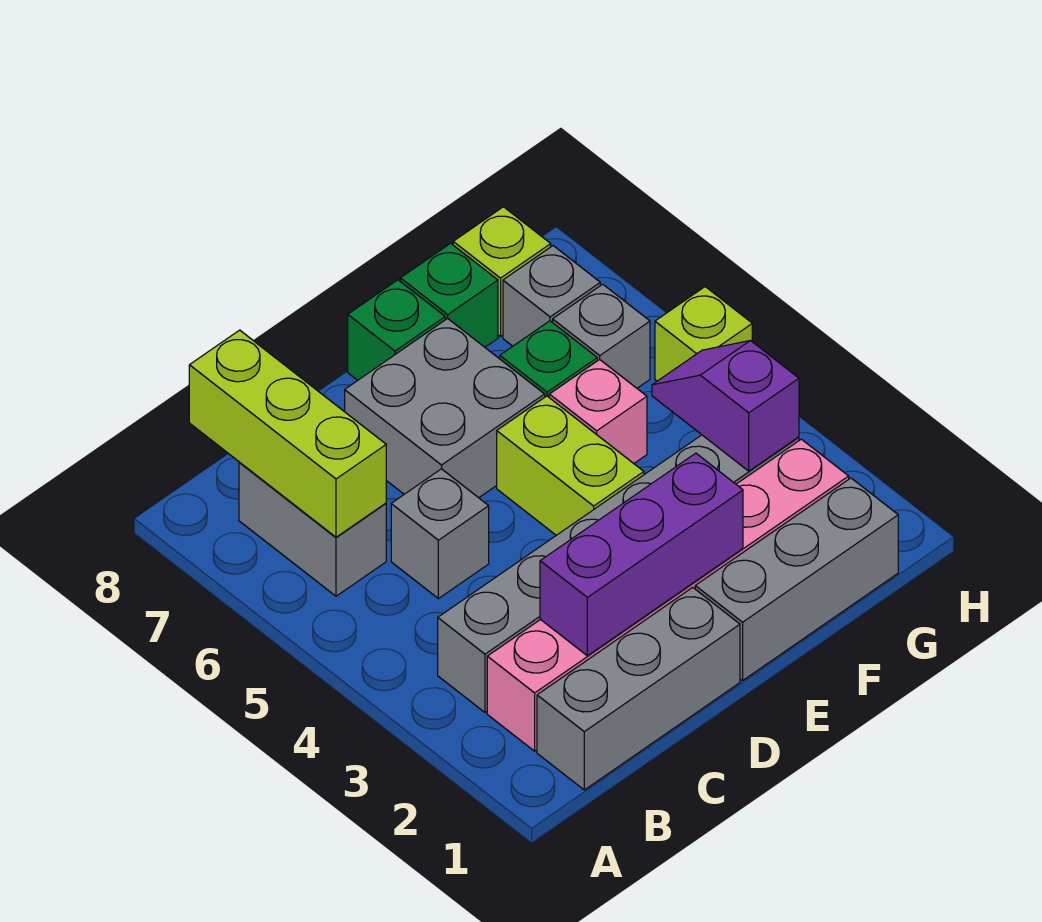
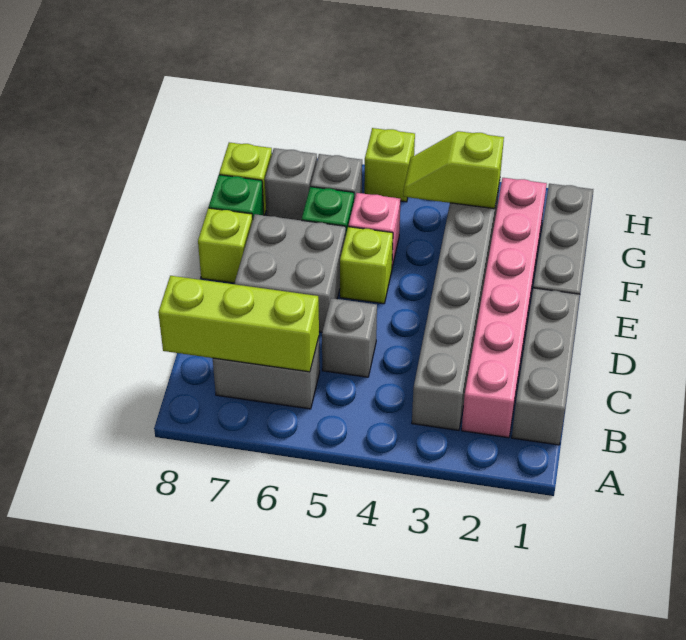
purple 1x3 brick [540,453,743,656] -> none
lime 1x2 brick [497,396,644,535] -> lime 1x1 brick [340,227,393,304]
green 1x1 brick [348,280,445,380] -> lime 1x1 brick [198,208,253,283]
purple 1x2 slope [652,341,799,471] -> lime 1x2 slope [403,131,504,209]

